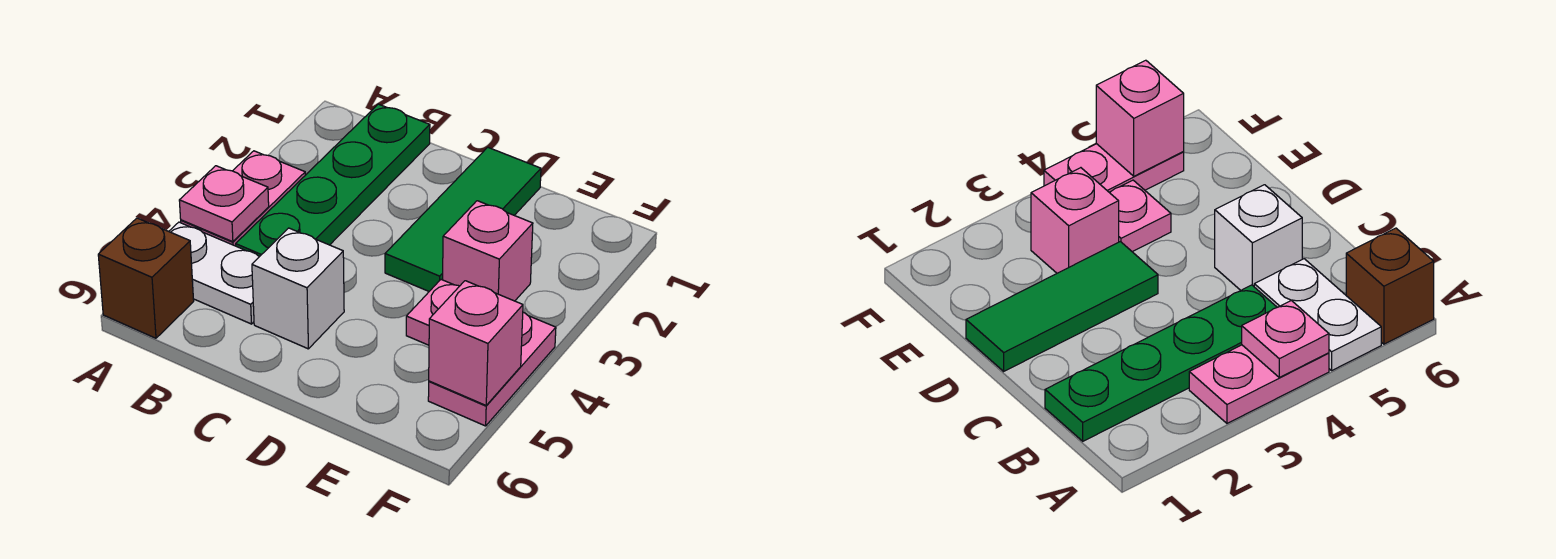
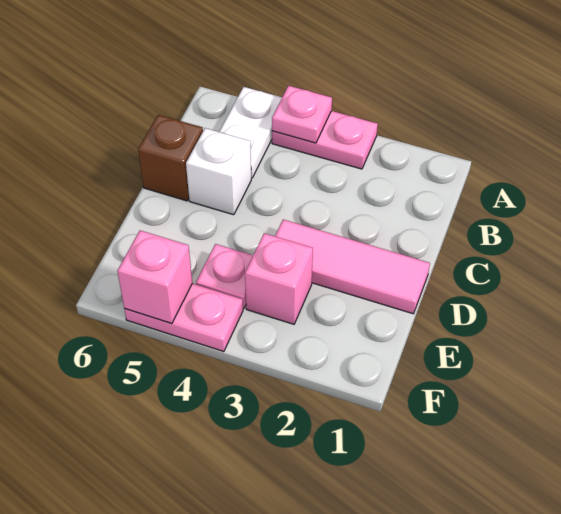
brown 1x1 brick [98,218,194,338] -> brown 1x1 brick moved to [138,115,203,201]
green 1x4 plate [236,104,430,256] -> none
green 1x3 tile [385,147,541,291] -> pink 1x3 tile [275,220,430,314]

